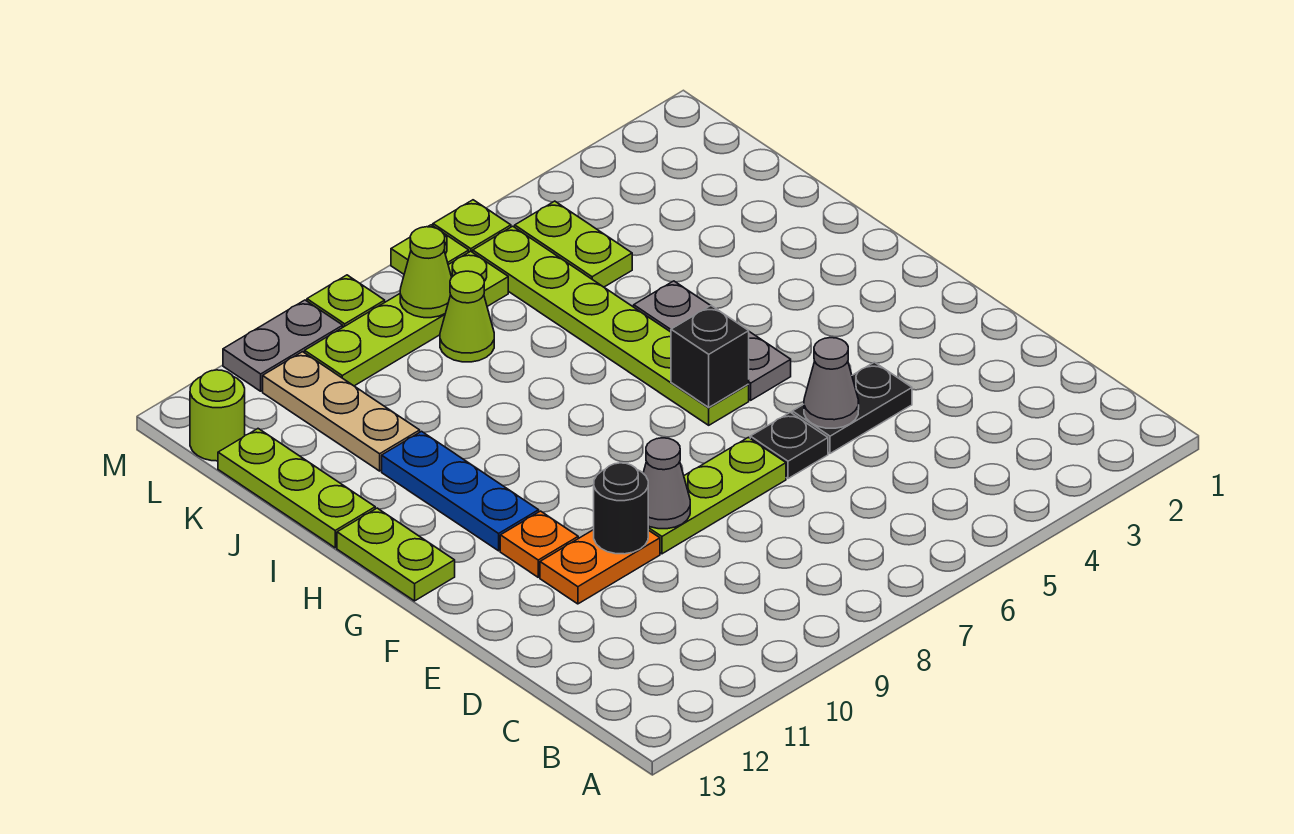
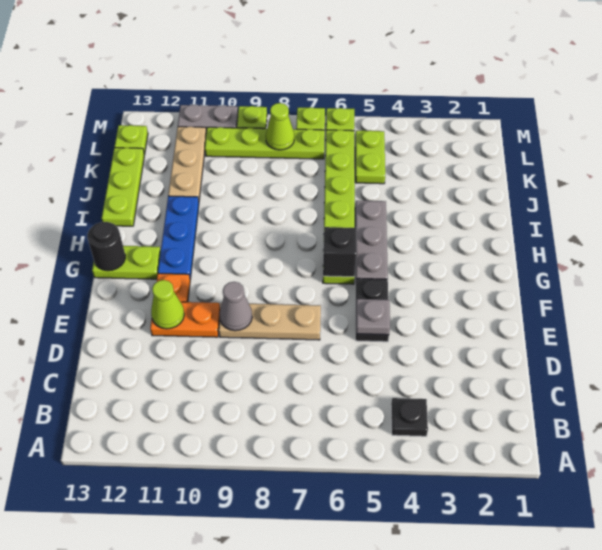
black 1x2 plate [792,362,912,453] -> black 1x2 plate turned to [356,278,389,342]
grey 1x1 cone [804,338,859,428] -> grey 1x1 plate [356,299,390,335]
black 1x1 plate [750,412,828,479] -> black 1x1 plate moved to [391,398,428,436]
lime 1x3 plate [648,437,786,554] -> tan 1x3 plate [219,303,321,340]
black 1x1 round brick [594,463,648,554] -> black 1x1 round brick moved to [87,222,125,271]
lime 1x2 plate [337,508,455,601] -> lime 1x2 plate turned to [92,246,161,279]
lime 1x1 cone [440,271,494,362] -> lime 1x1 cone moved to [151,280,184,329]
lime 1x1 round brick [190,370,245,461] -> lime 1x1 plate [115,125,148,155]

